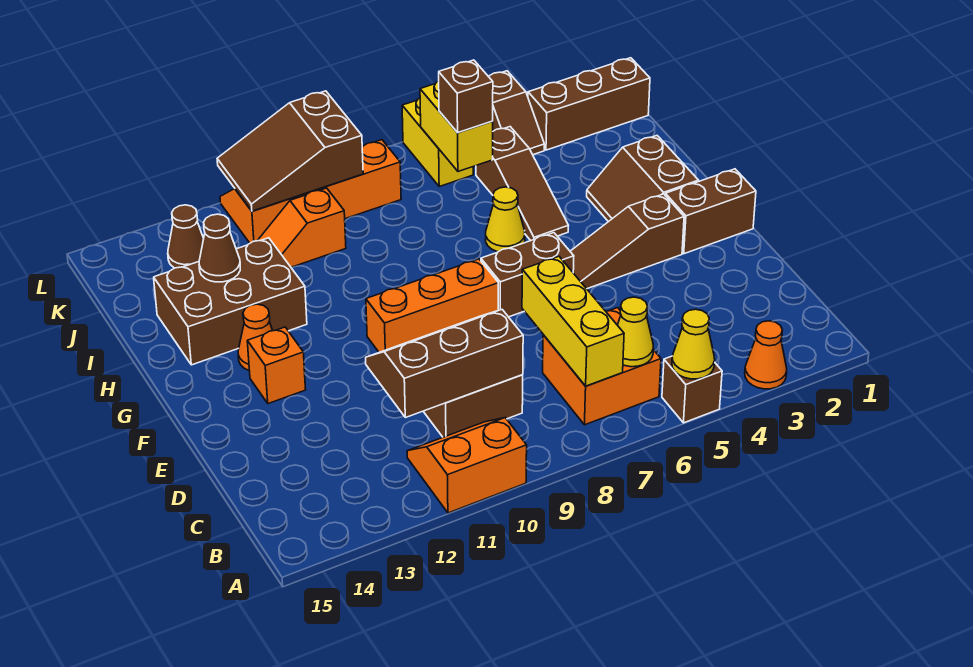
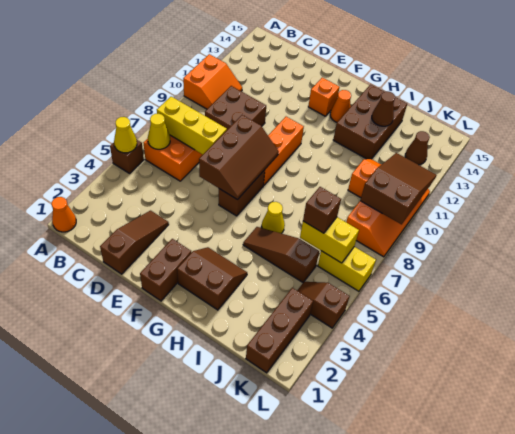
orange 1x1 cone [745,321,787,389] -> orange 1x1 cone moved to [52,197,76,232]
brown 2x3 slope [366,310,523,418] -> brown 2x3 slope moved to [199,115,279,200]
brown 1x3 slope [570,194,684,289] -> brown 1x3 slope moved to [100,211,169,274]

